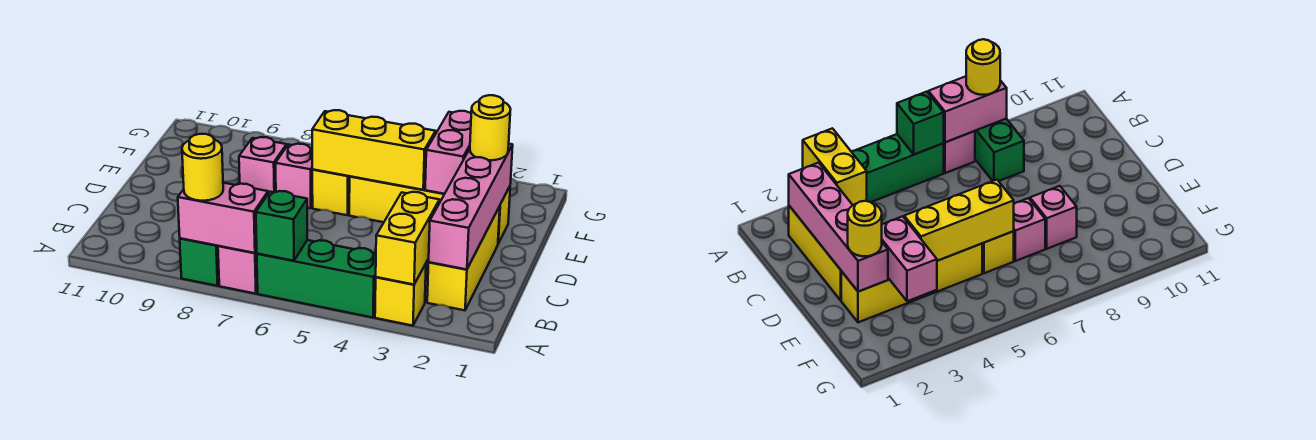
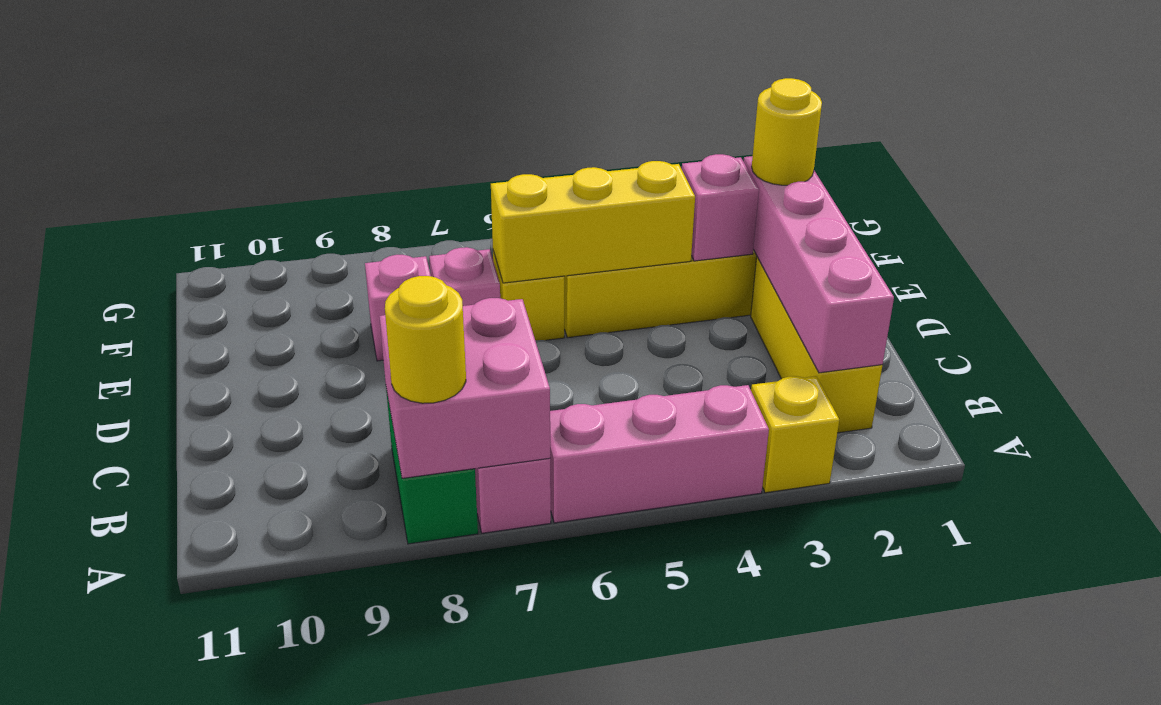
yellow 1x2 brick [376,192,439,284] -> none
green 1x3 brick [257,240,376,318] -> pink 1x3 brick [550,385,769,523]
green 1x1 brick [256,191,307,261] -> none
pink 1x2 brick [178,183,268,253] -> pink 2x2 brick [379,298,550,478]
pink 1x2 brick [425,111,471,194] -> pink 1x1 brick [682,154,759,261]

